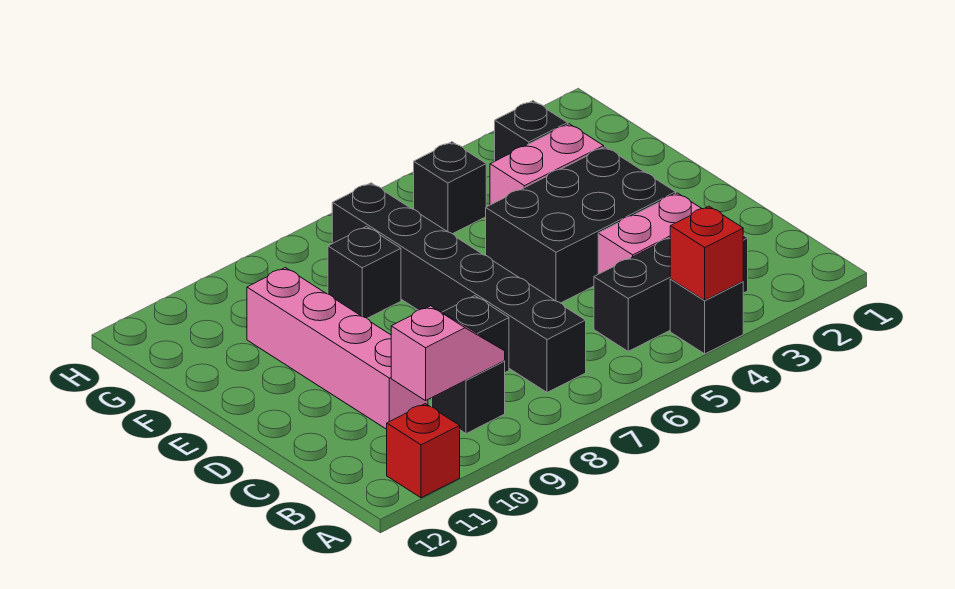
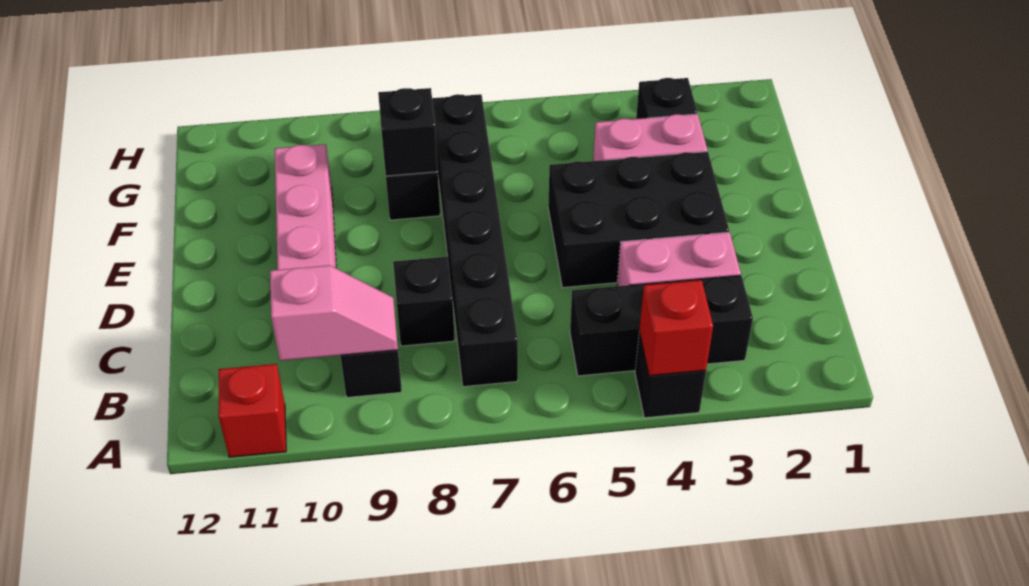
black 1x1 brick [414,142,486,234] -> black 1x1 brick moved to [378,88,438,176]

